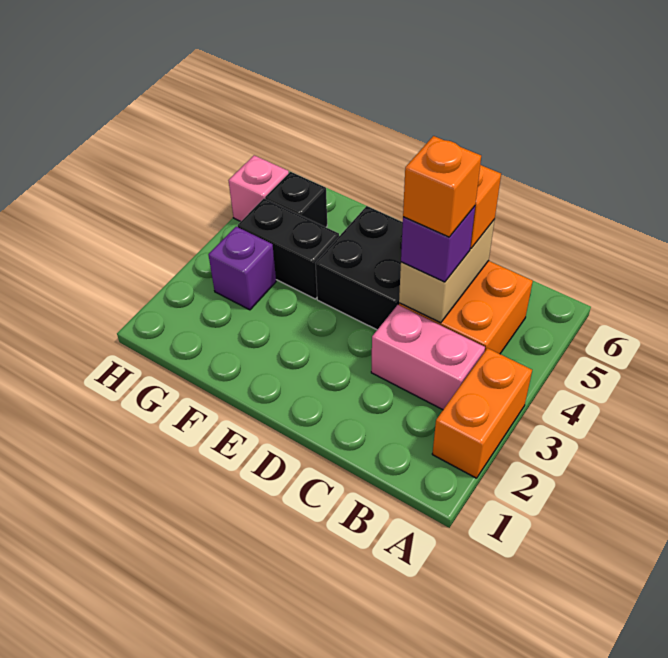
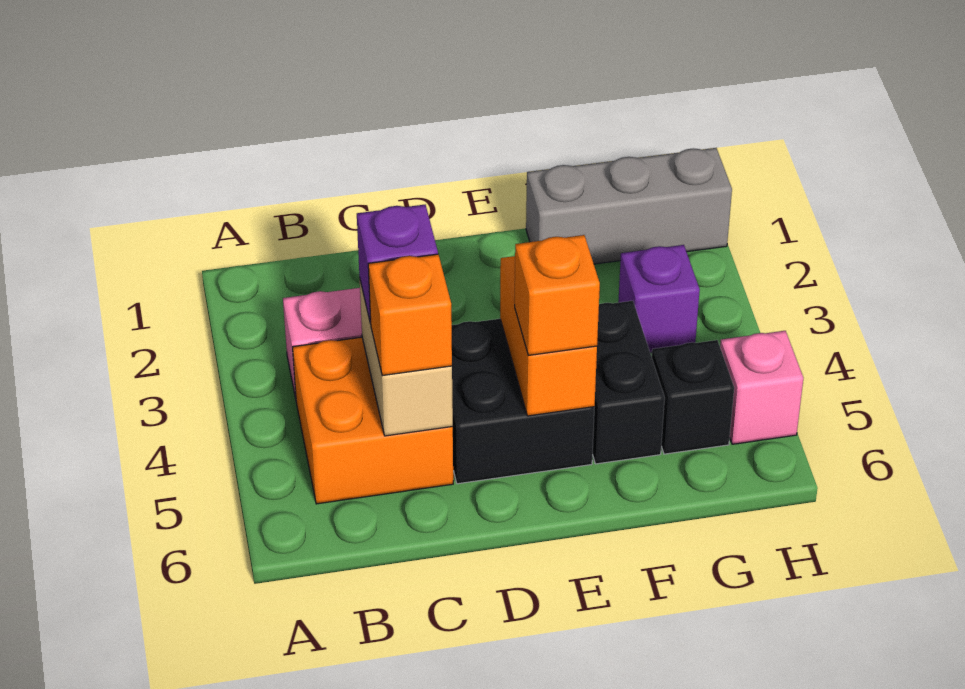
orange 1x2 brick [432,348,532,478] -> orange 1x2 brick moved to [500,256,597,416]
orange 1x1 brick [403,136,481,237] -> orange 1x1 brick moved to [515,235,600,355]
none -> grey 1x3 brick [526,148,732,264]
black 1x2 brick [237,199,339,299] -> black 1x2 brick turned to [593,301,665,464]

